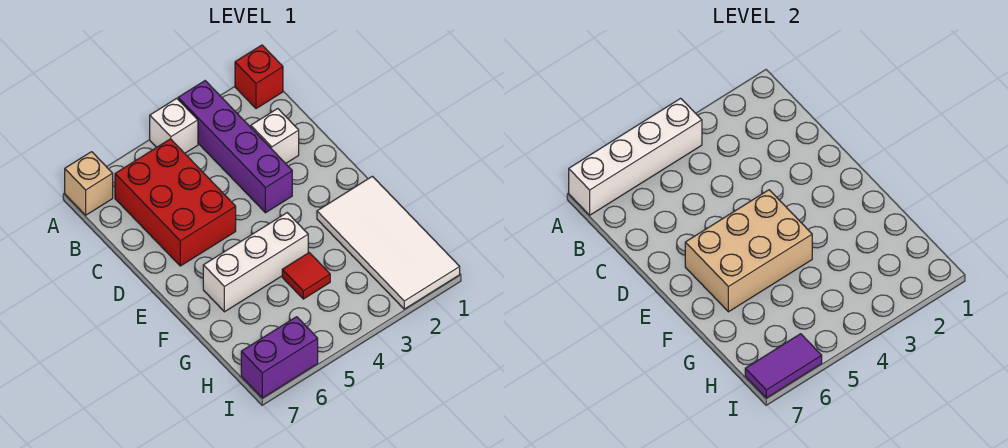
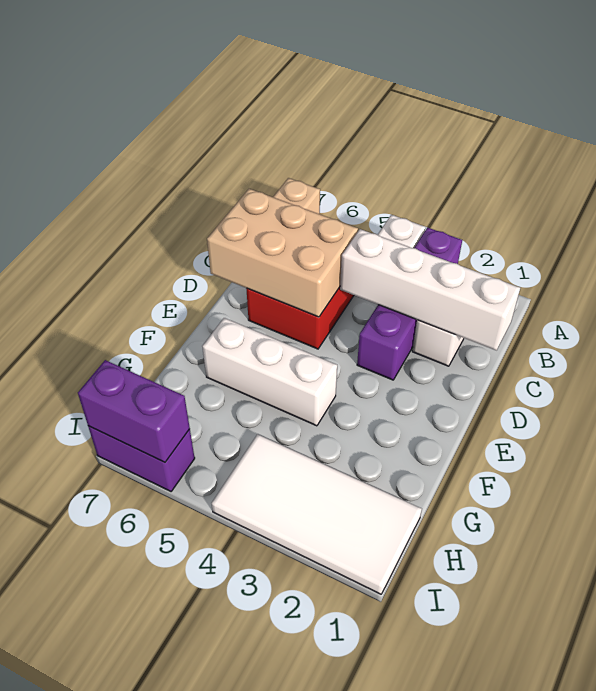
red 1x1 brick [235,45,283,109] -> none
white 1x4 brick [569,98,702,215] -> white 1x4 brick moved to [340,229,520,350]
tan 2x3 brick [685,190,812,312] -> tan 2x3 brick moved to [207,189,358,317]
white 2x4 tile [317,176,460,309] -> white 2x4 tile turned to [212,434,422,594]
red 1x1 tile [282,253,330,299] -> none
purple 1x2 tile [745,334,822,398] -> purple 1x2 brick [78,360,190,462]

